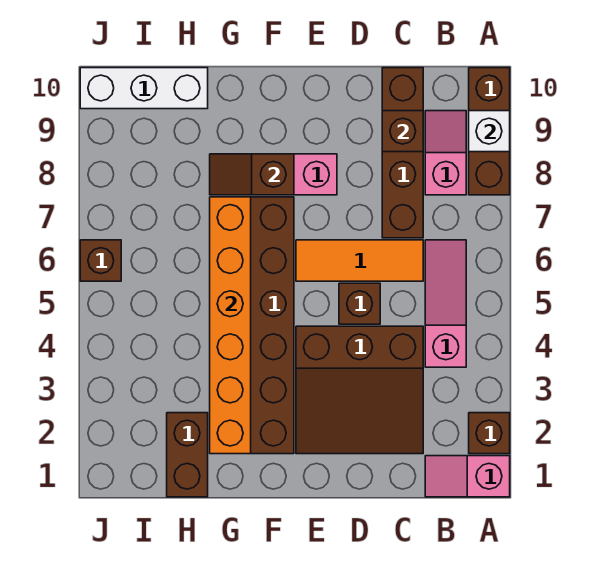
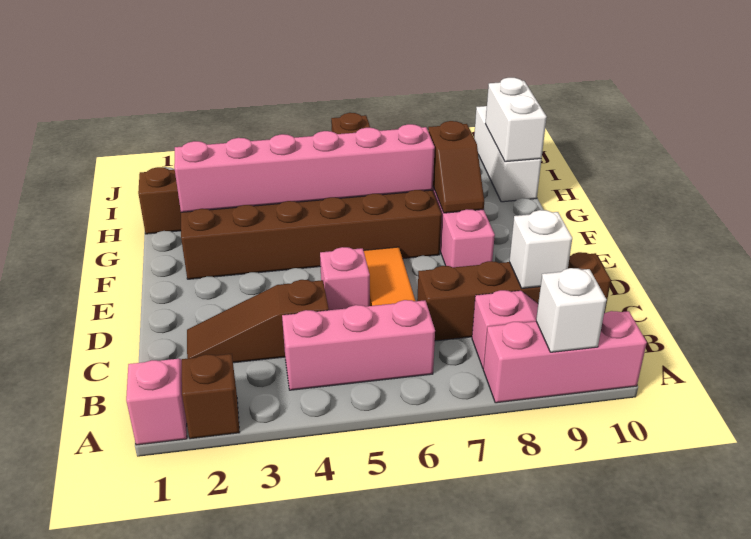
brown 1x3 brick [469,68,510,195] -> pink 1x3 brick [483,311,647,403]
pink 1x3 slope [425,240,466,367] -> pink 1x3 brick [282,300,435,390]
brown 3x3 slope [296,326,423,454] -> brown 1x3 slope [187,280,329,363]
brown 1x1 brick [382,111,423,152] -> white 1x1 brick [509,210,572,288]
brown 1x1 brick [339,283,380,324] -> pink 1x1 brick [320,247,370,310]
brown 1x2 slope [210,154,294,195] -> brown 1x2 slope turned to [428,121,484,213]
orange 1x6 brick [210,197,251,454] -> pink 1x6 brick [174,124,435,212]
none -> white 1x2 brick [485,78,547,162]

